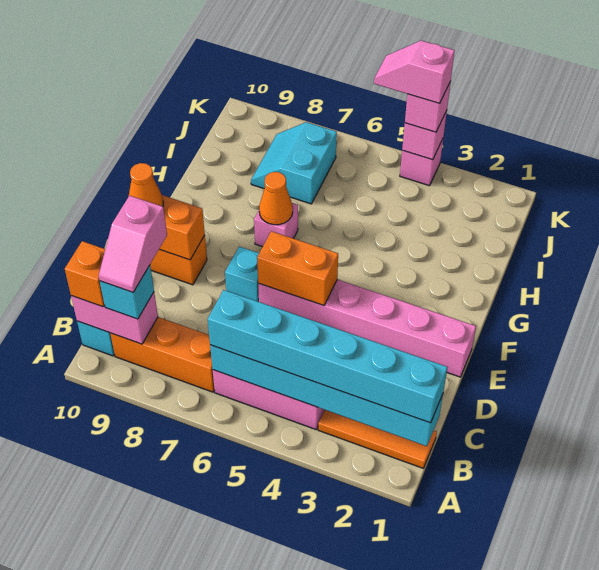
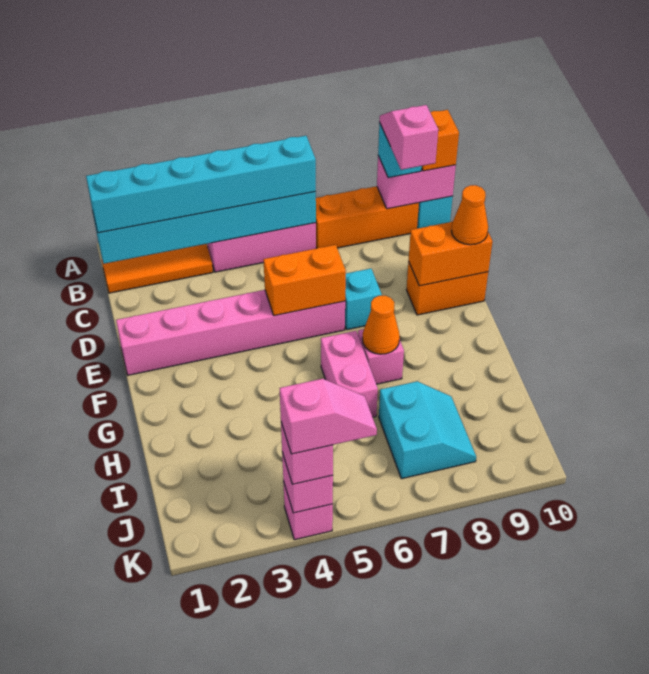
none -> pink 1x2 brick [321,331,378,417]

